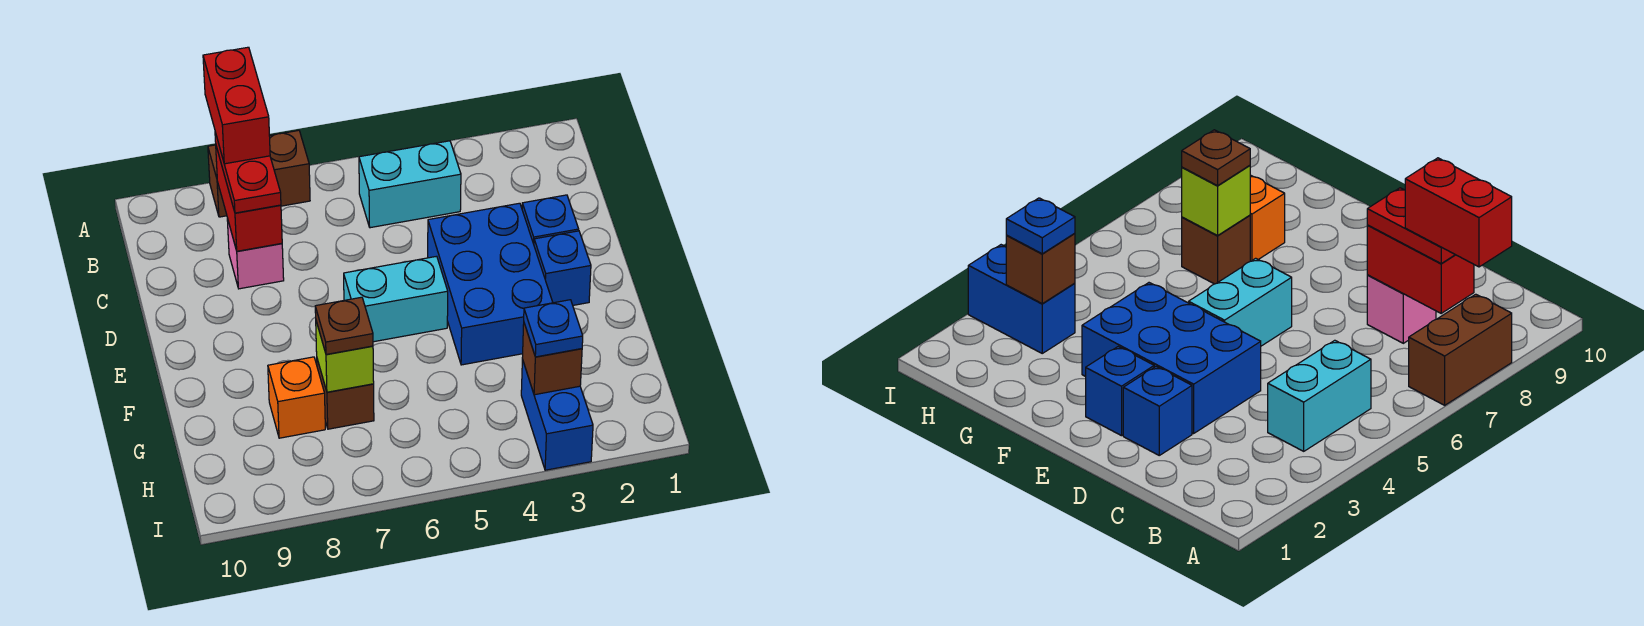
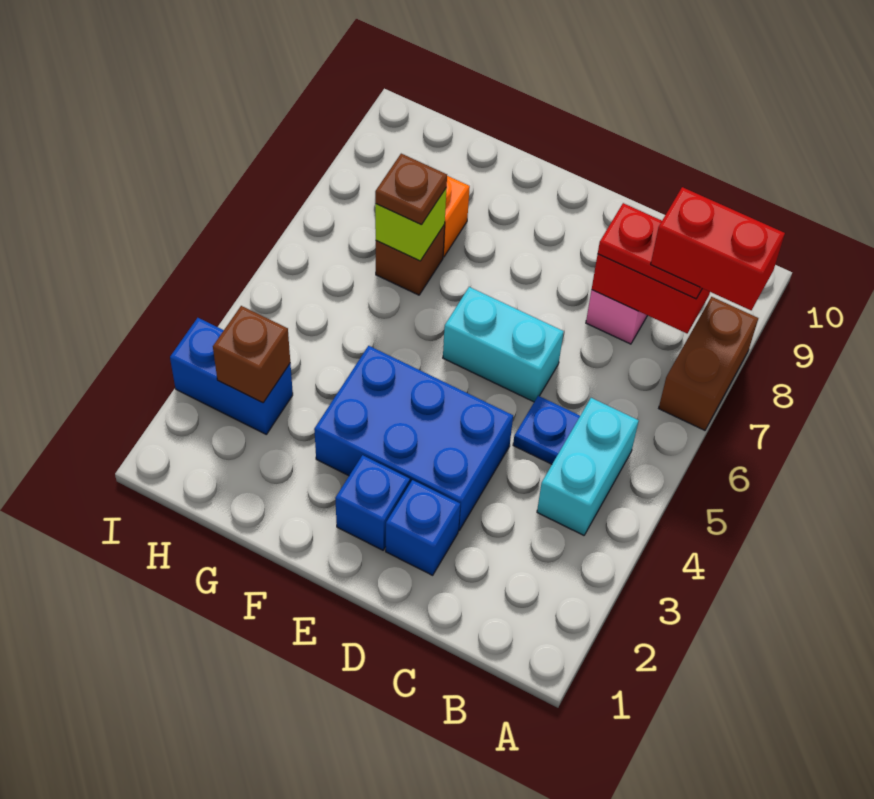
cyan 1x2 brick [344,256,448,342] -> cyan 1x2 brick turned to [443,287,564,402]
blue 1x1 plate [524,300,583,357] -> blue 1x1 plate moved to [513,396,580,464]

